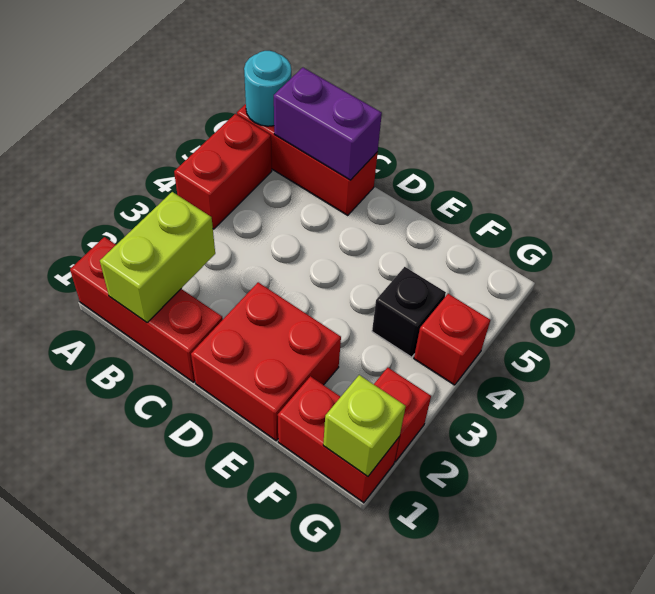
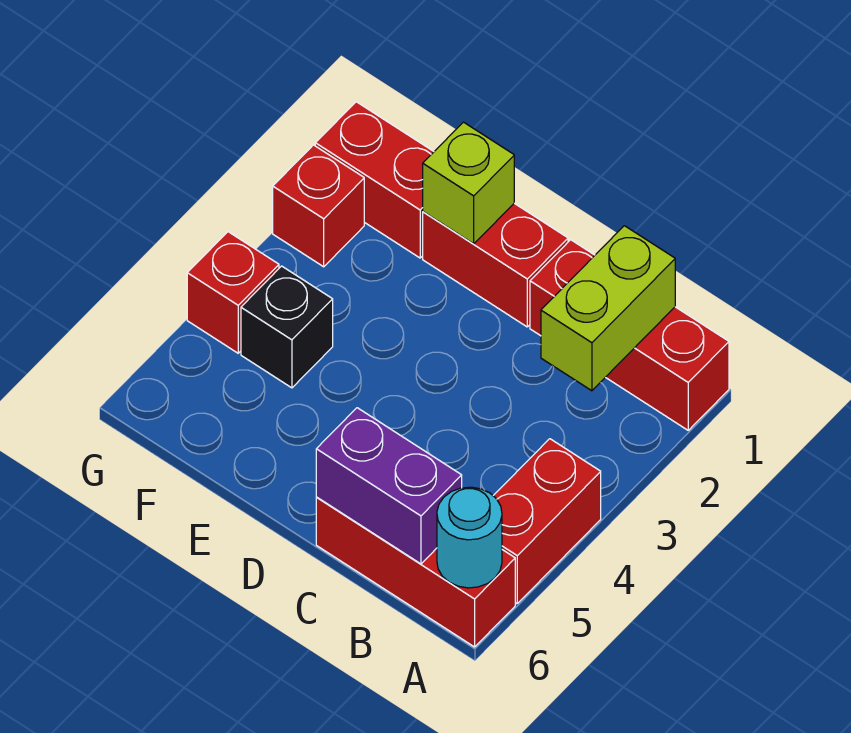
red 2x2 brick [191,282,341,441] -> red 1x2 brick [423,203,568,327]
lime 1x1 brick [323,375,406,477] -> lime 1x1 brick moved to [423,122,514,244]

